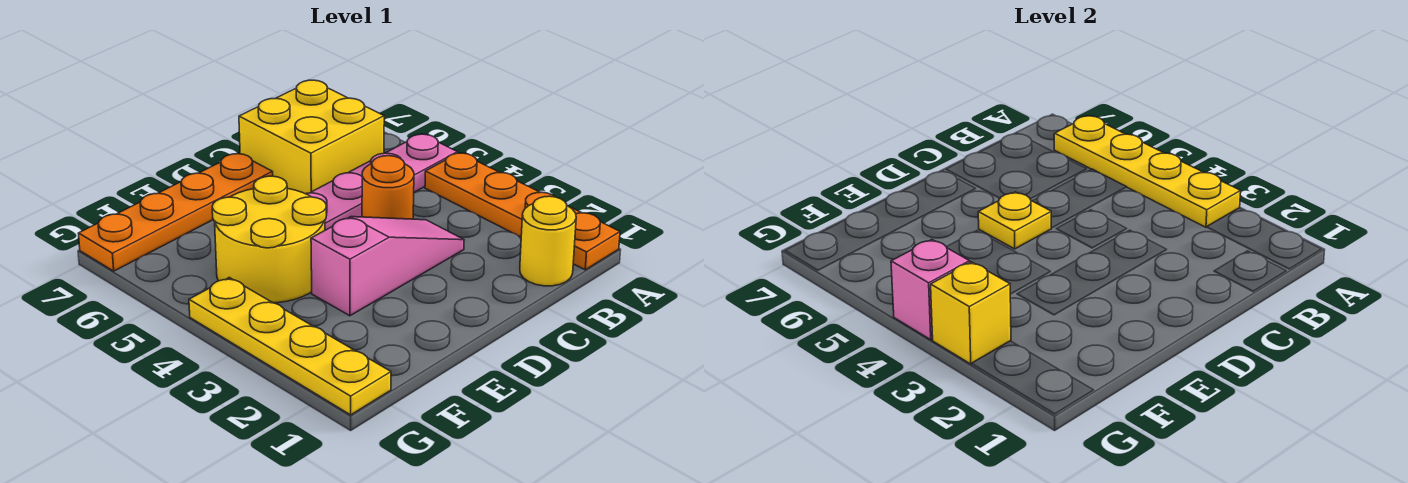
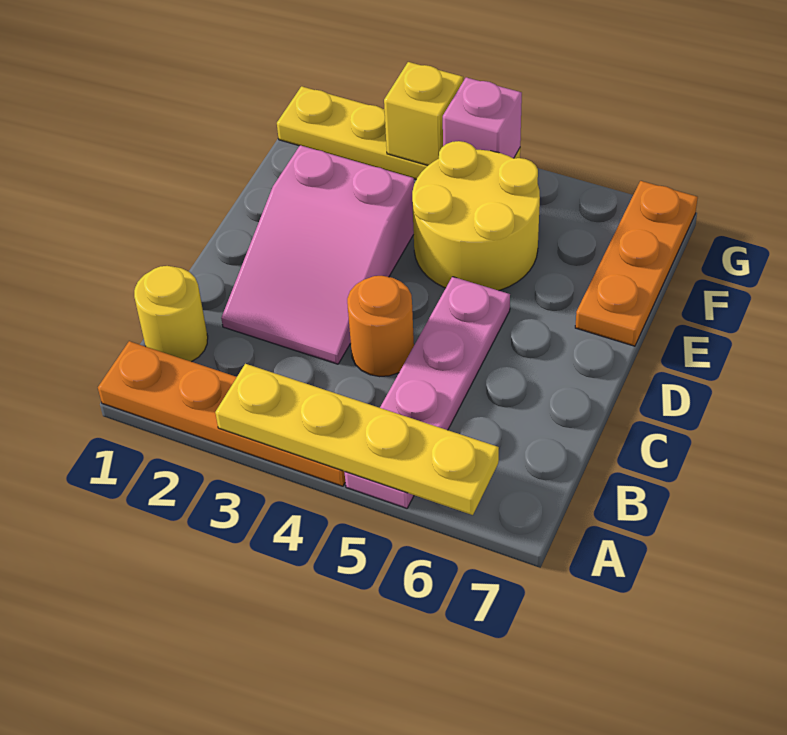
yellow 2x2 brick [239,80,384,194] -> none
pink 1x3 slope [311,217,464,316] -> pink 2x3 slope [221,145,414,364]
yellow 1x1 plate [978,192,1051,249] -> none
orange 1x4 plate [78,153,273,271] -> orange 1x3 plate [575,181,698,346]

